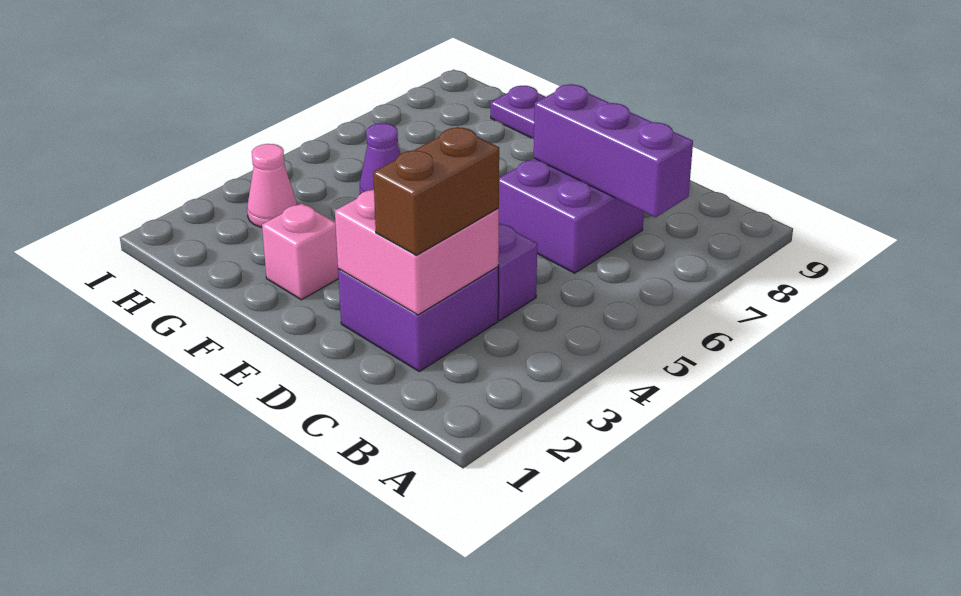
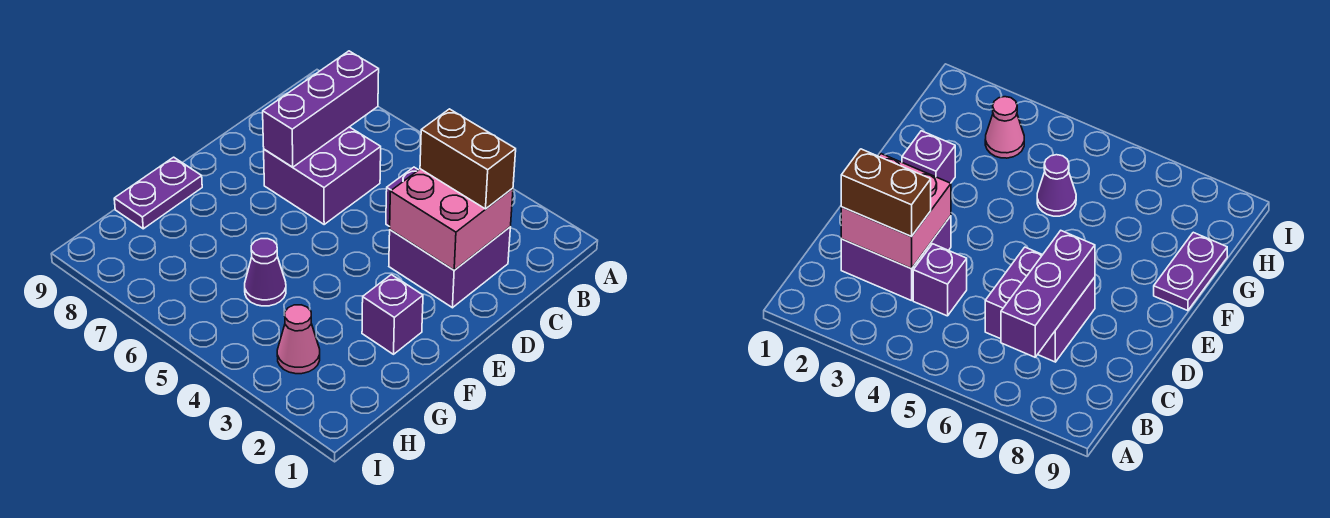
pink 1x1 brick [262,203,339,300] -> purple 1x1 brick [362,275,423,354]

